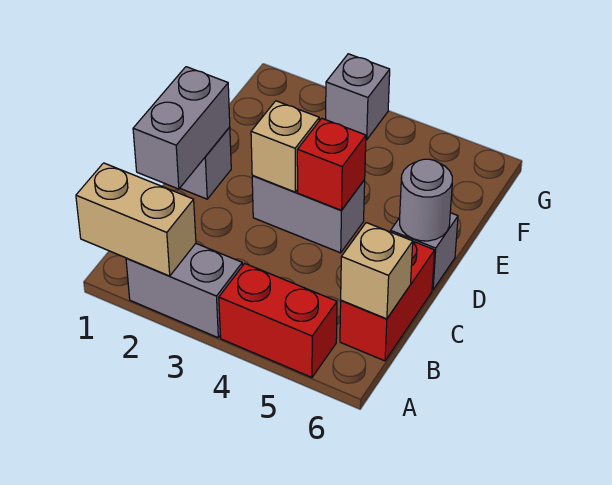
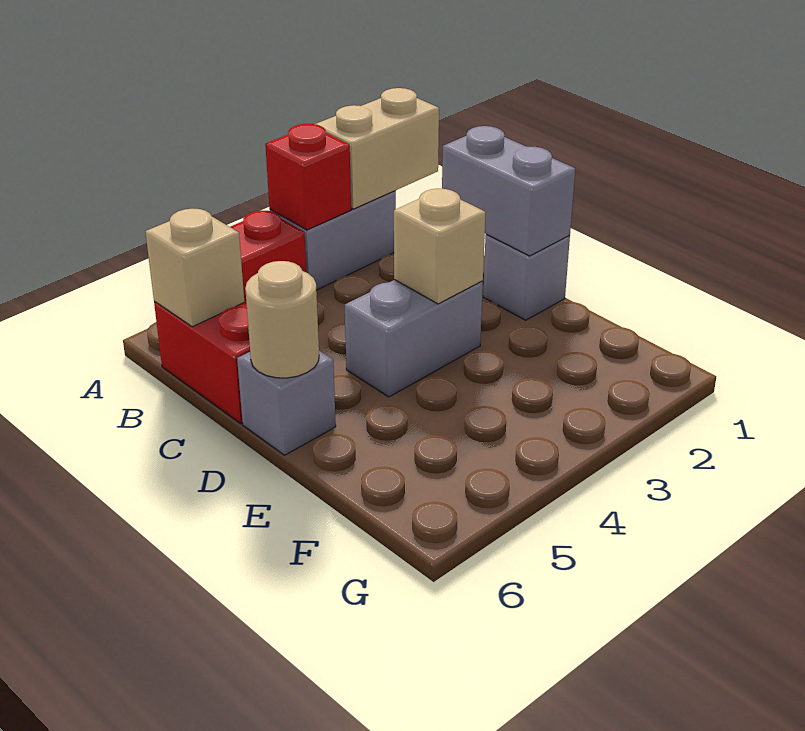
red 1x1 brick [297,118,366,210] -> red 1x1 brick moved to [265,124,351,230]
grey 1x1 round brick [400,159,452,241] -> tan 1x1 round brick [245,261,319,378]
grey 1x1 brick [326,54,390,140] -> none

